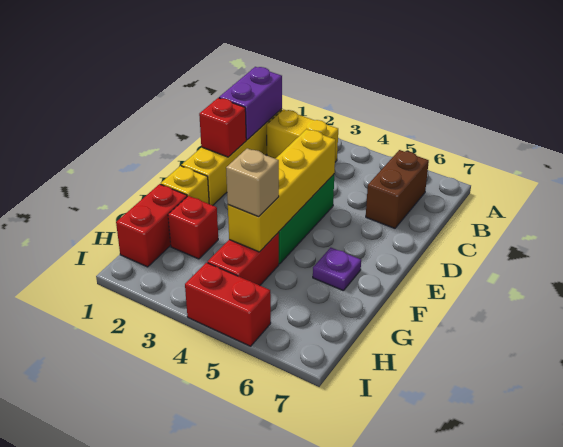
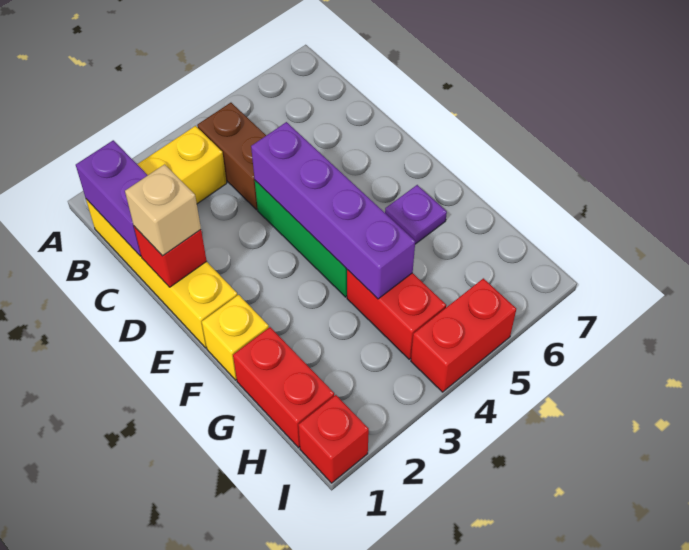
brown 1x2 brick [366,150,429,228] -> brown 1x2 brick moved to [197,103,266,210]
yellow 1x4 brick [228,129,336,252] -> purple 1x4 brick [251,122,415,299]
red 1x1 brick [168,196,218,259] -> red 1x1 brick moved to [298,395,369,483]
tan 1x1 brick [226,148,279,217] -> tan 1x1 brick moved to [125,164,201,256]

